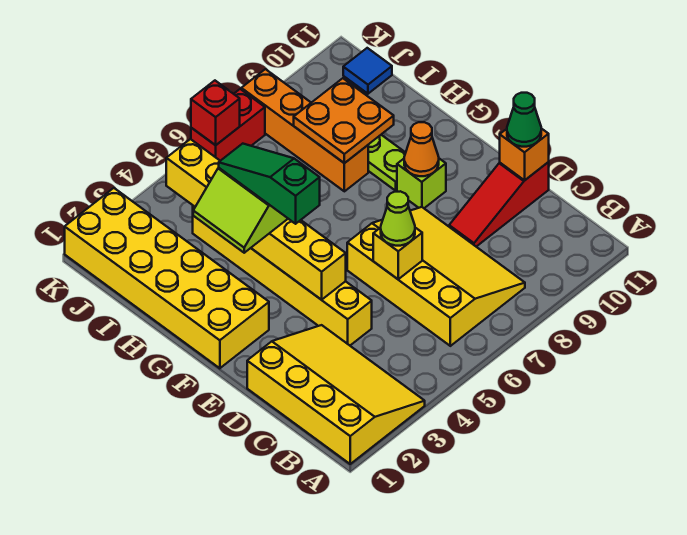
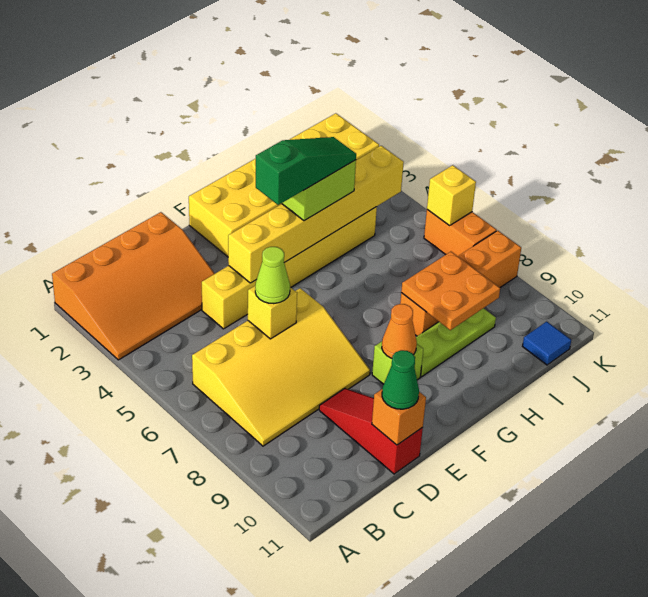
yellow 3x4 slope [247,325,425,464] -> orange 3x4 slope [52,212,215,360]
red 1x2 brick [191,89,265,161] -> orange 1x2 brick [424,210,496,256]
red 1x1 brick [191,81,240,145] -> yellow 1x1 brick [427,165,476,226]

